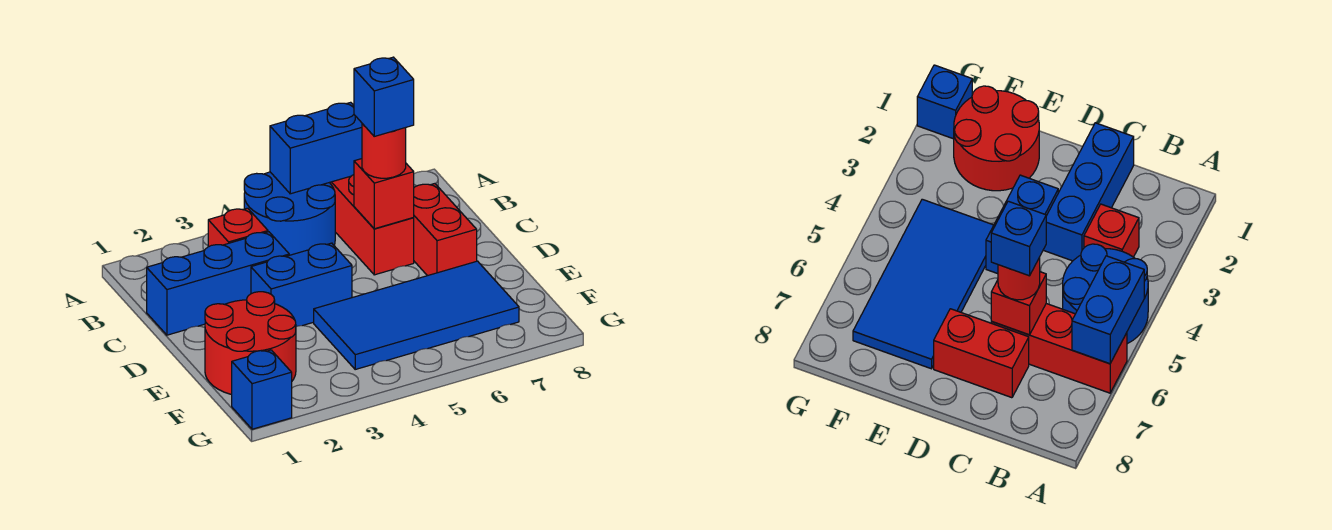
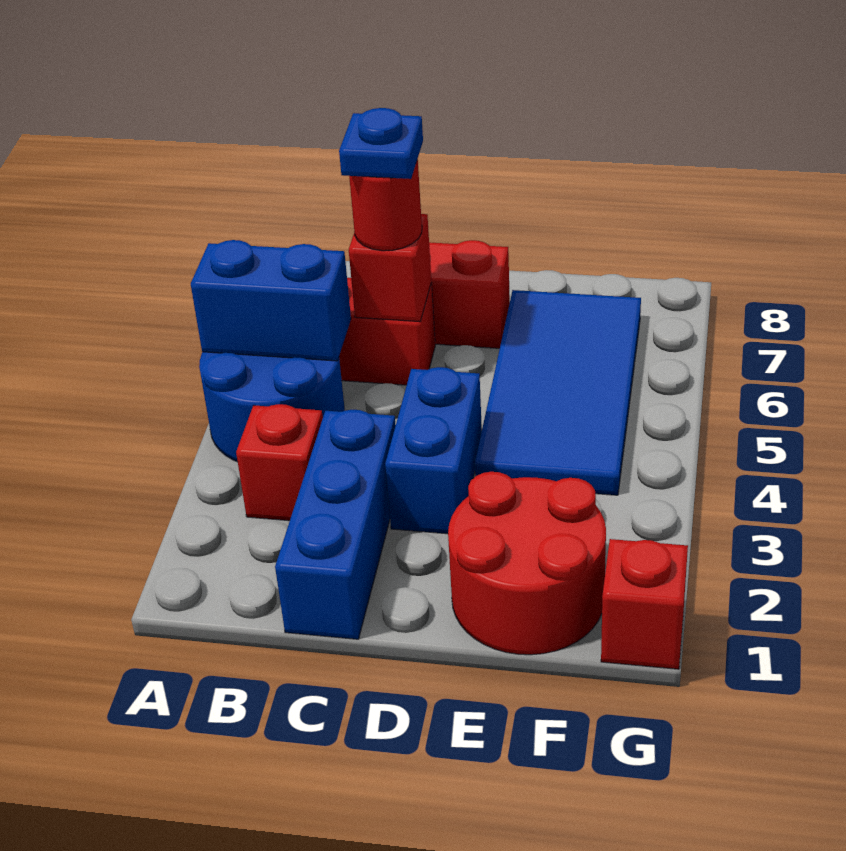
blue 1x2 brick [270,102,362,194] -> blue 1x2 brick turned to [191,240,351,361]
blue 1x1 brick [354,57,414,136] -> blue 1x1 plate [339,108,423,179]
blue 1x1 brick [232,350,292,429] -> red 1x1 brick [601,539,688,669]

